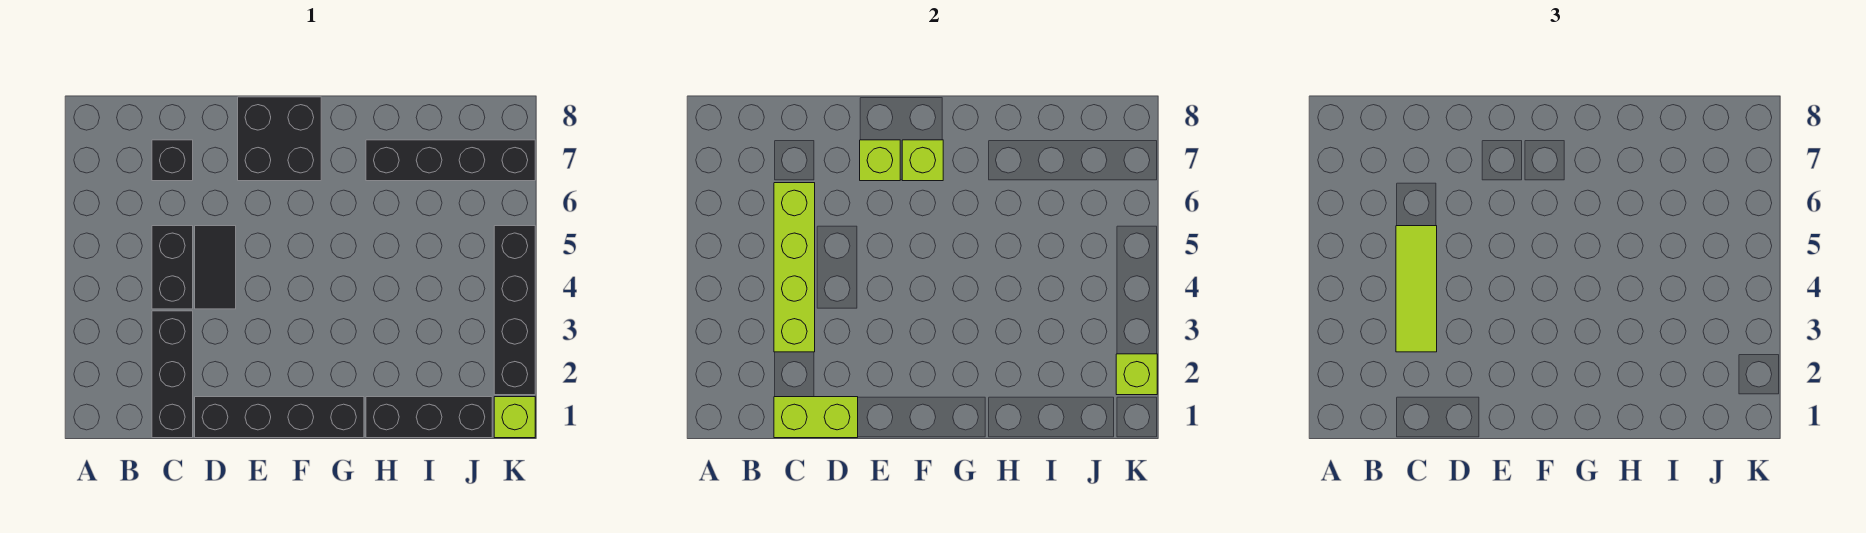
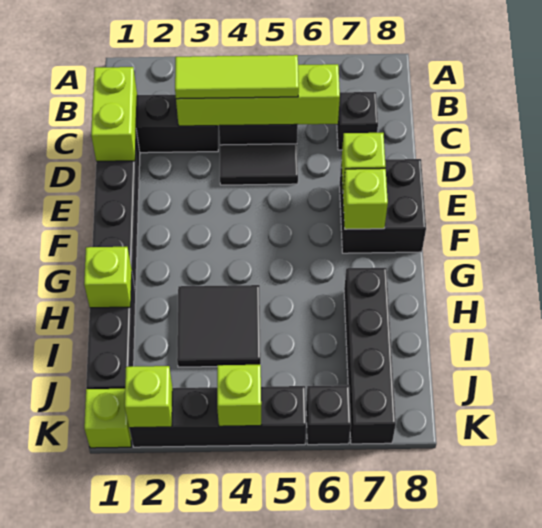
none -> lime 1x1 brick [84,247,132,308]
none -> black 2x2 tile [177,285,261,367]
none -> lime 1x1 brick [217,365,262,426]
none -> black 1x1 brick [306,385,351,445]

